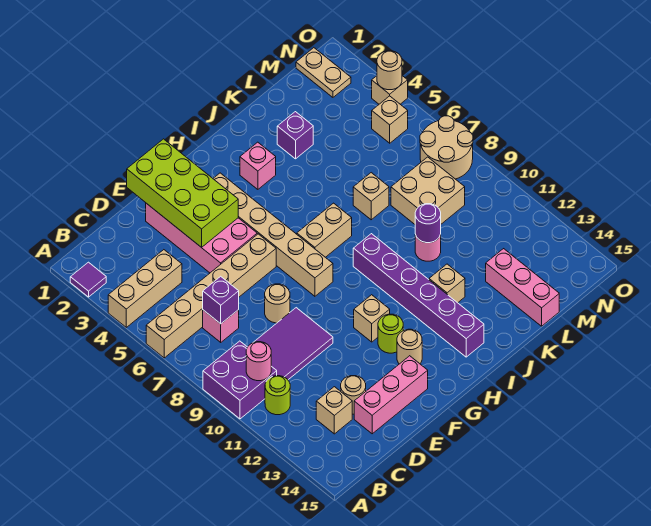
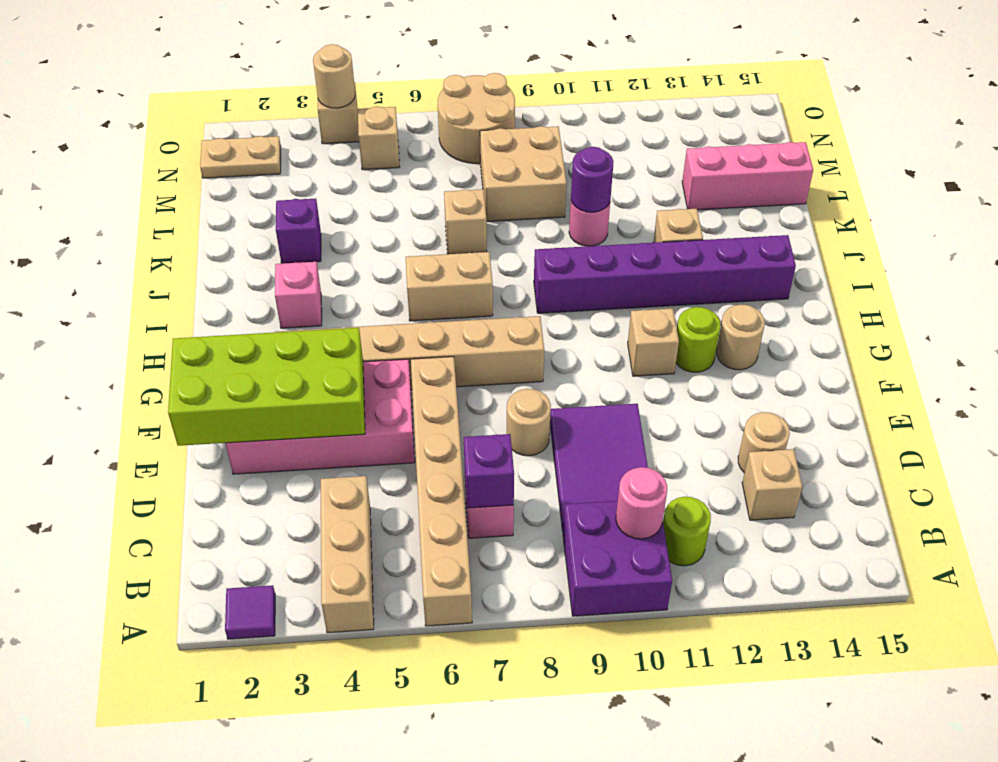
pink 1x3 brick [354,356,428,434] -> none
tan 1x2 brick [297,203,352,257] -> tan 1x2 brick turned to [406,252,493,321]

